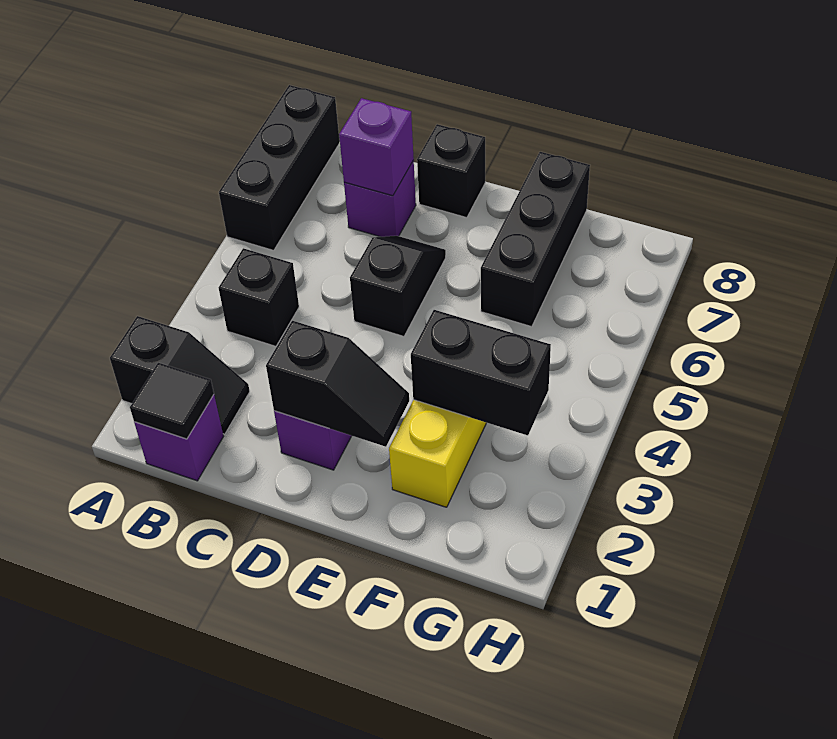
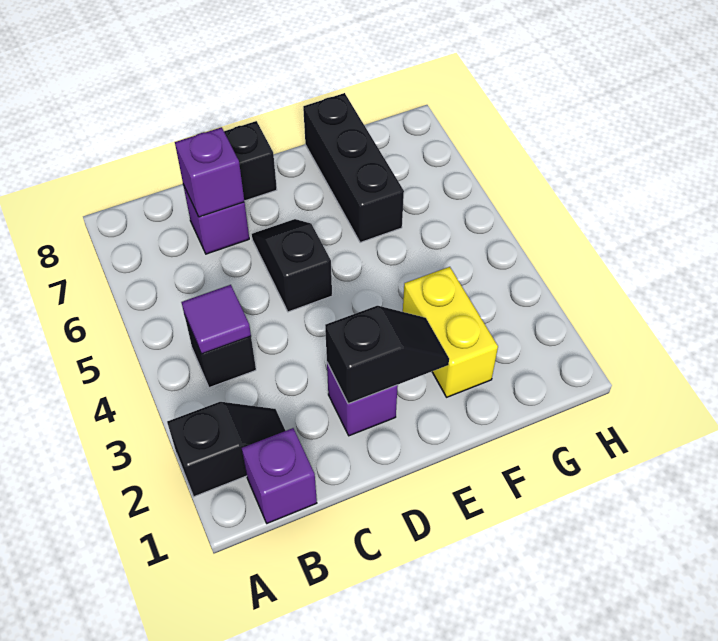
black 1x3 brick [219,85,340,250] -> none
black 1x1 tile [130,363,214,439] -> none
none -> purple 1x1 tile [181,285,251,354]
black 1x2 brick [411,310,551,435] -> none

